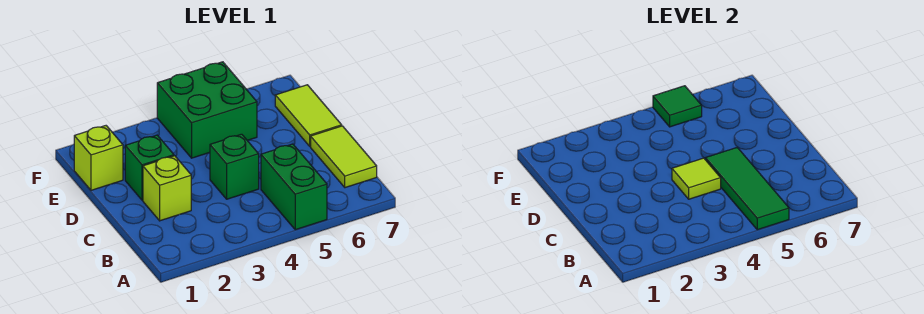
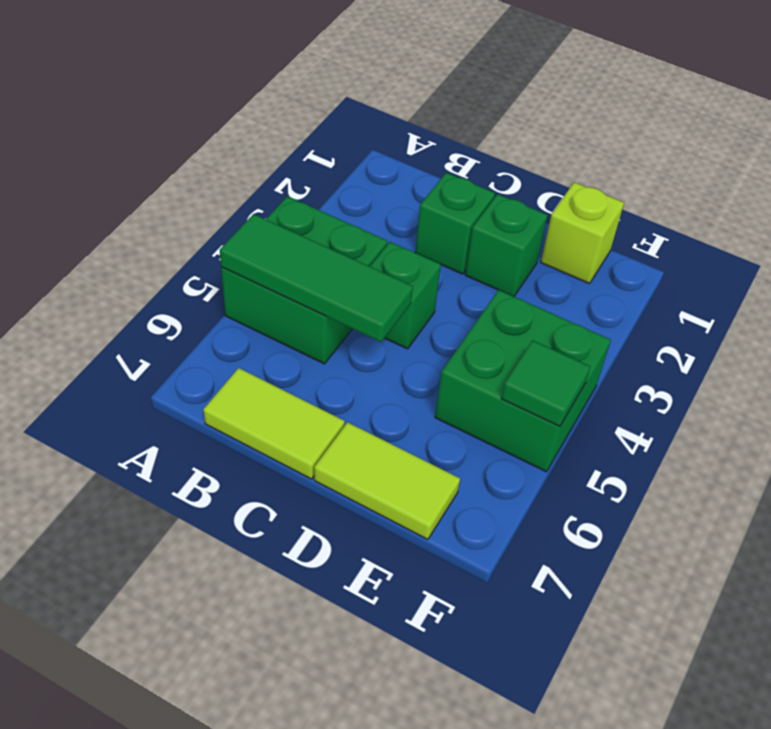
green 1x2 brick [261,144,327,230] -> green 2x2 brick [221,196,387,364]
lime 1x1 brick [143,156,191,221] -> green 1x1 brick [415,173,495,274]
lime 1x1 tile [672,158,721,199] -> none

